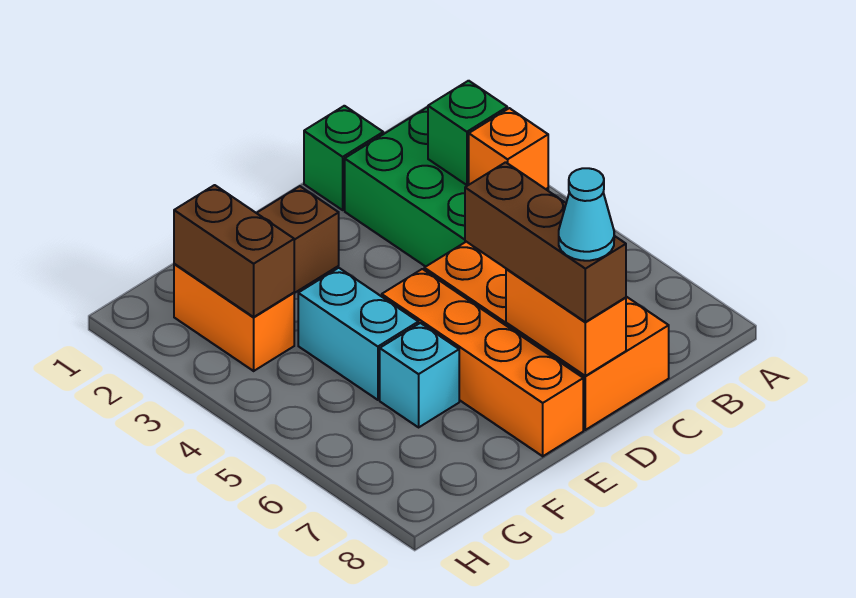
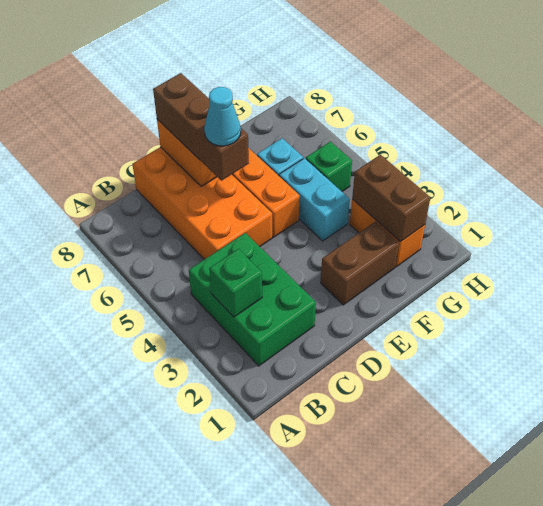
orange 1x1 brick [469,108,548,189] -> none
green 1x1 brick [304,106,383,210] -> green 1x1 brick moved to [306,142,352,191]
cyan 1x1 cone [559,168,614,261] -> cyan 1x1 cone moved to [204,87,241,146]

